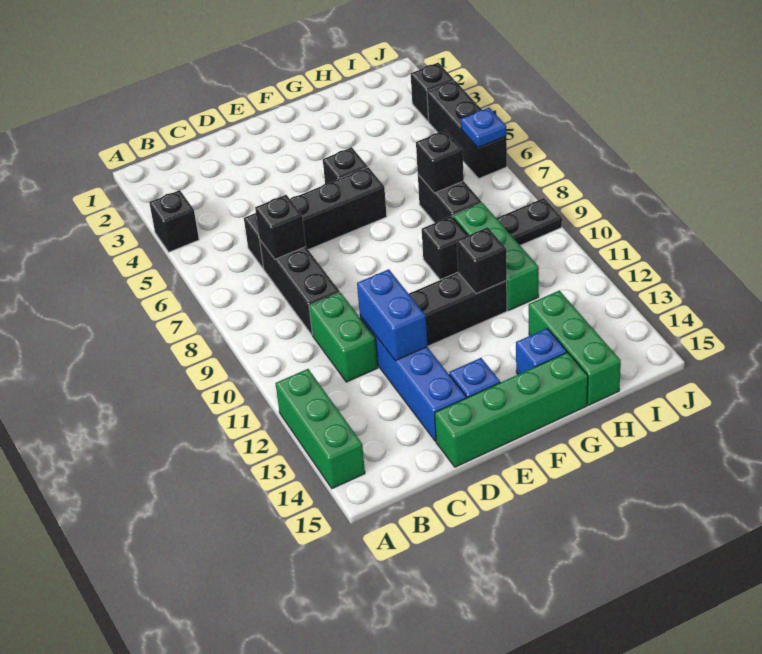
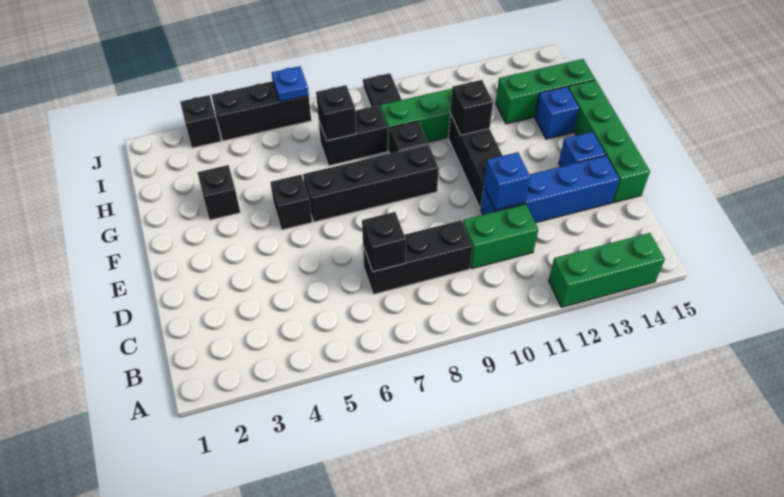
black 1x1 brick [149,190,199,252] -> black 1x1 brick moved to [197,165,240,220]
black 1x4 brick [244,167,387,268] -> black 1x4 brick turned to [303,144,439,222]
blue 1x2 brick [357,269,427,361] -> blue 1x1 brick [484,152,530,210]

